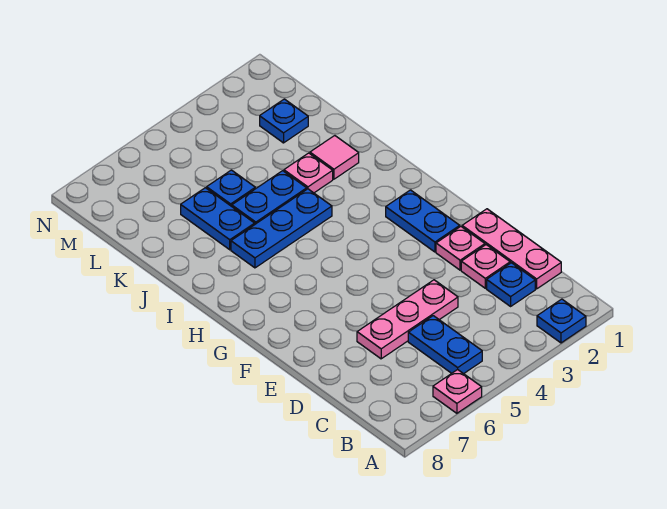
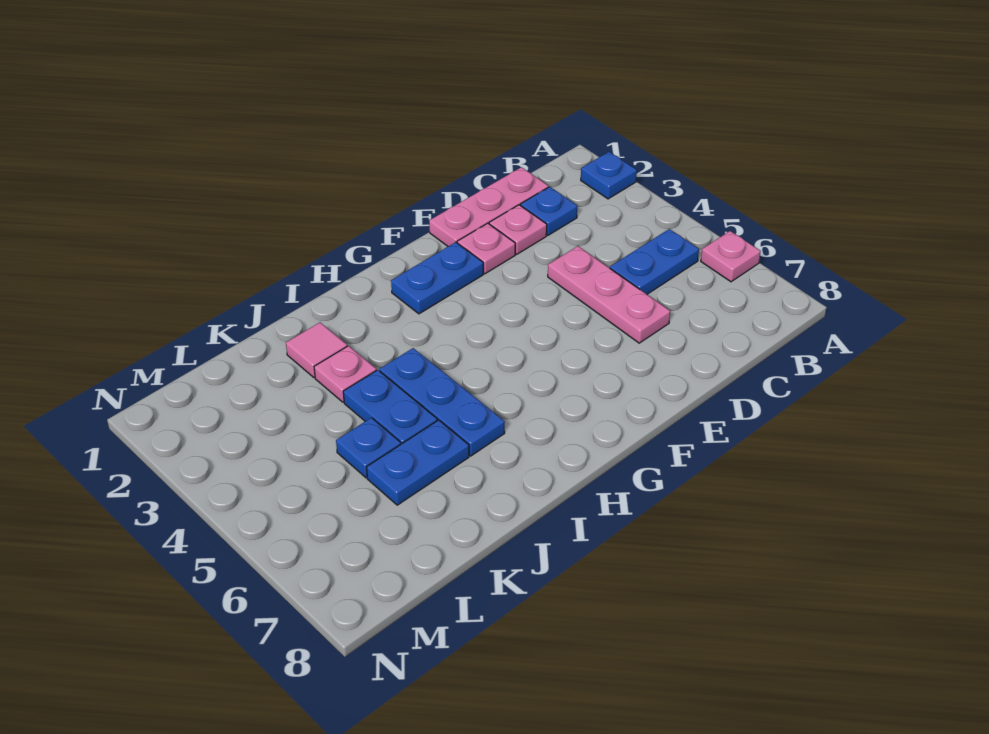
blue 1x1 plate [260,99,308,143] -> none

